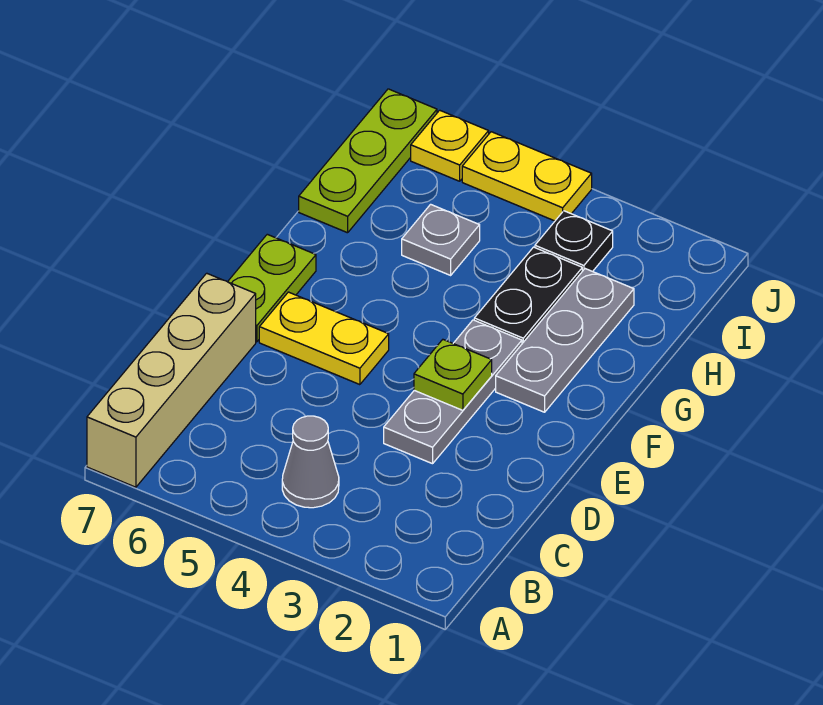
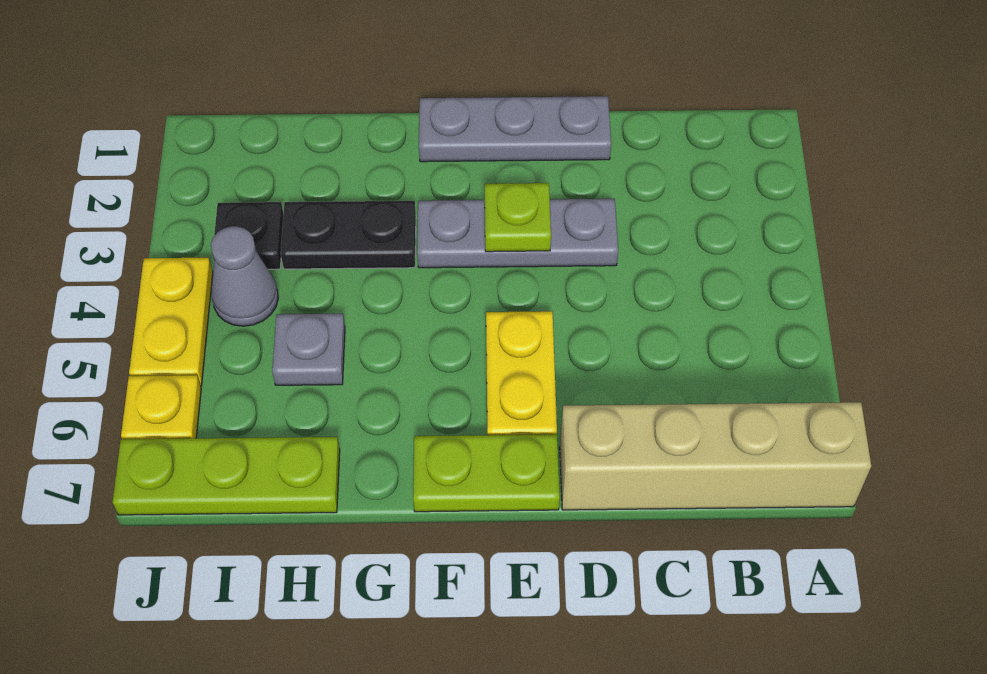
grey 1x1 cone [282,416,339,508] -> grey 1x1 cone moved to [211,226,278,326]
grey 1x3 plate [496,269,634,412] -> grey 1x3 plate moved to [419,96,611,162]

